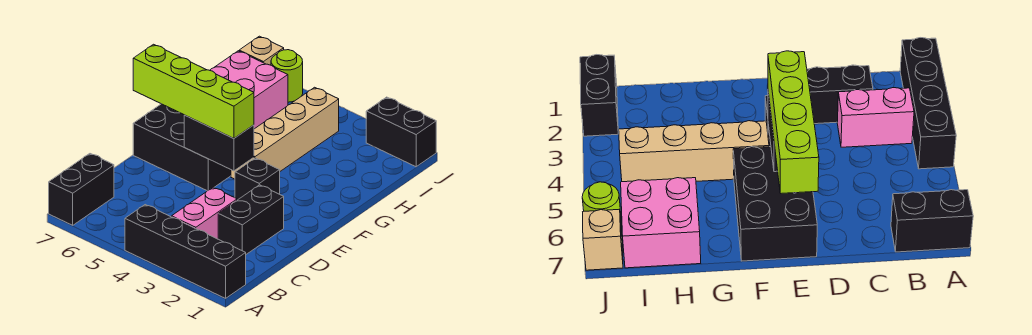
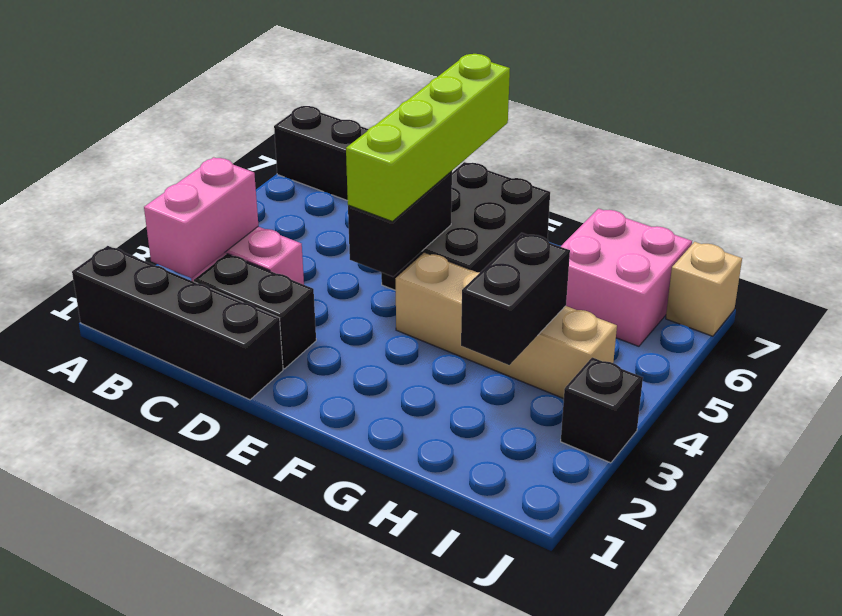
black 1x4 brick [125,205,246,298] -> black 1x4 brick turned to [72,246,283,400]
none -> pink 1x2 brick [144,157,258,278]
black 1x1 brick [235,158,280,200] -> black 1x1 brick moved to [561,357,643,463]
black 1x2 brick [366,97,436,167] -> black 1x2 brick moved to [461,233,570,365]
lime 1x1 round brick [271,50,303,102] -> none

